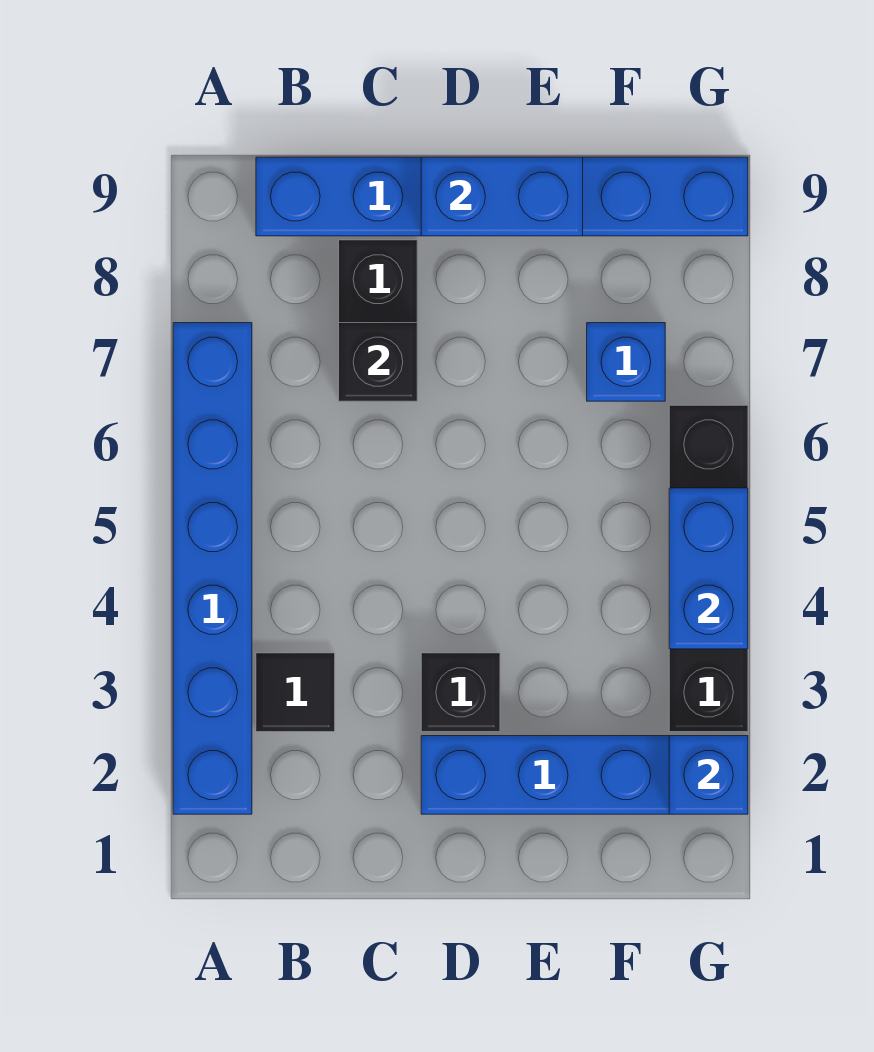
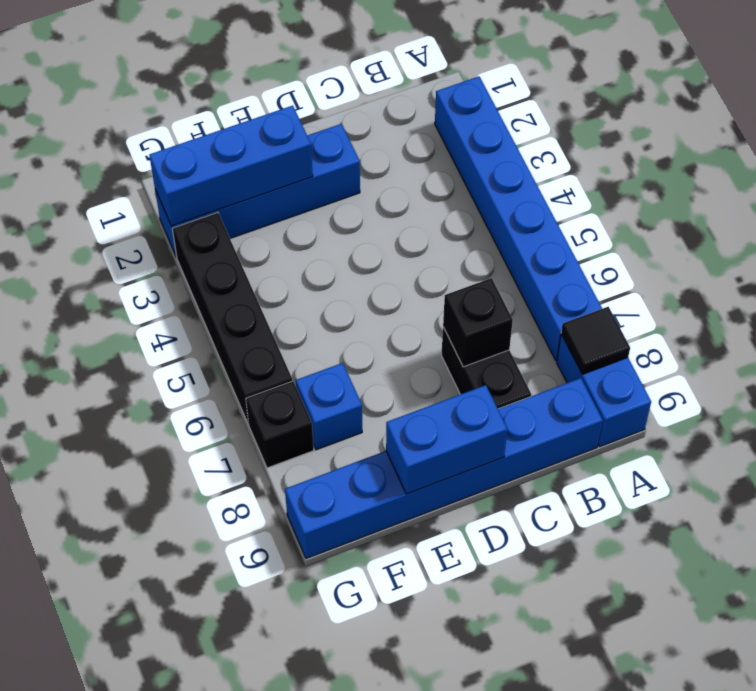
black 1x1 tile [256,653,335,732] -> black 1x1 tile moved to [561,307,630,374]
black 1x1 brick [421,653,500,732] -> black 1x1 brick moved to [246,381,314,468]
blue 1x1 brick [669,736,748,814] -> blue 1x3 brick [149,106,313,226]
blue 1x2 brick [669,488,748,649] -> blue 1x2 brick moved to [557,334,651,446]

